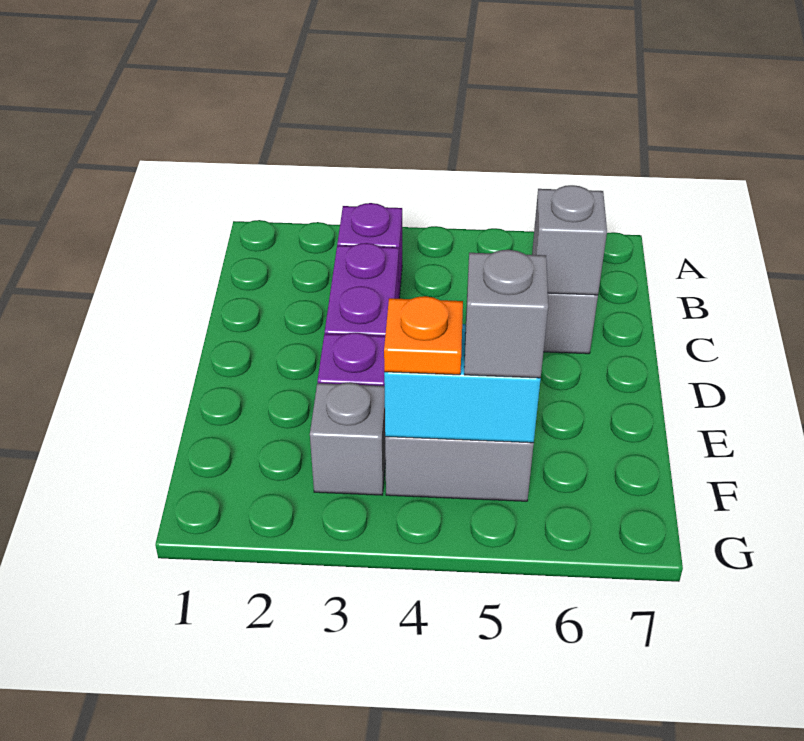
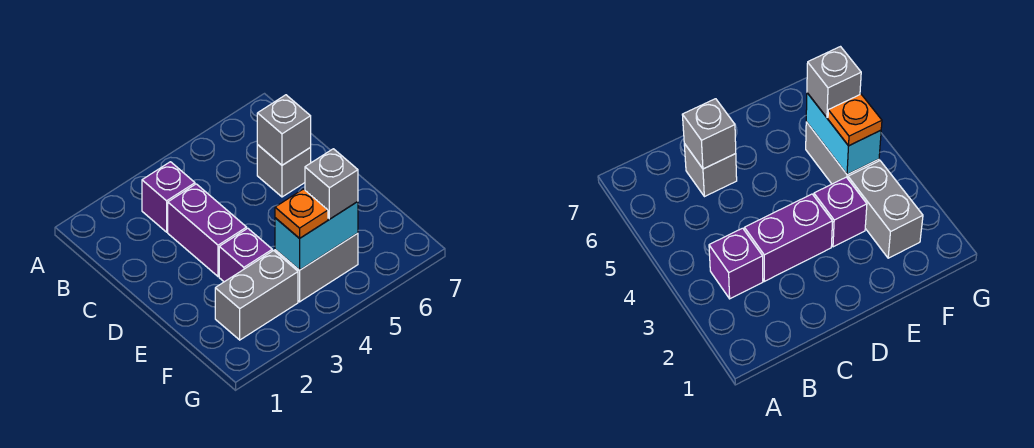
grey 1x1 brick [310,383,386,495] -> grey 1x2 brick [215,251,298,340]

